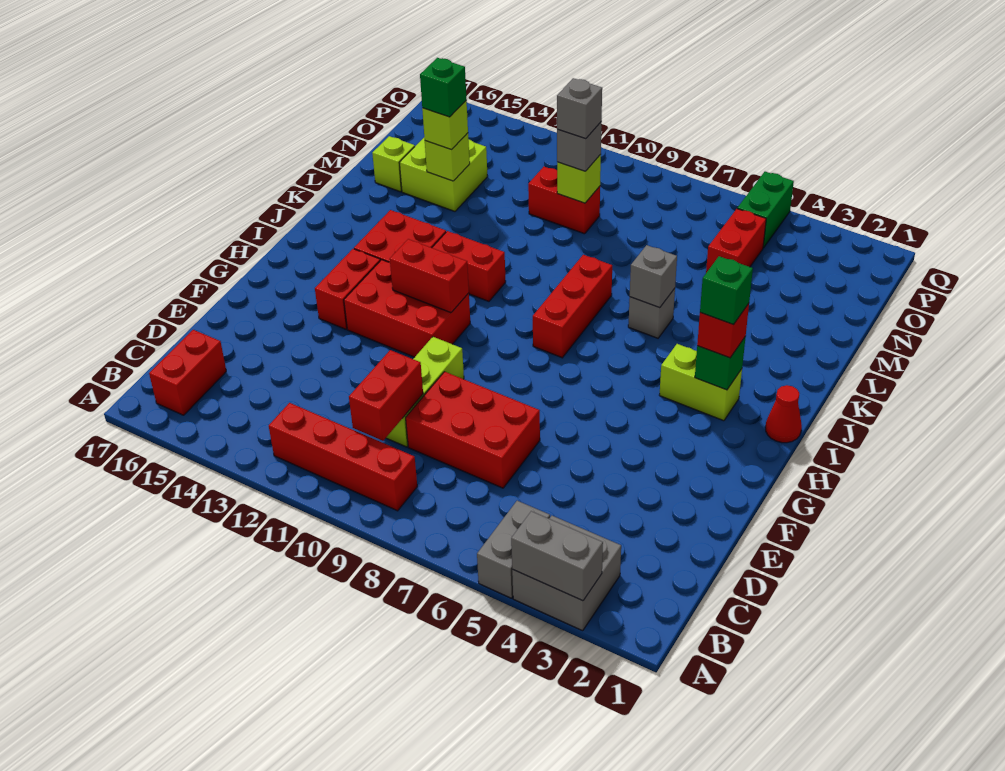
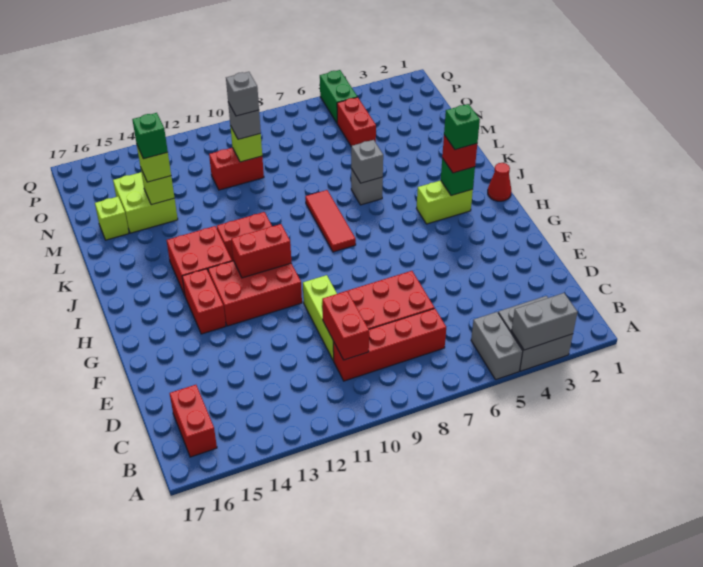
red 1x4 brick [269,403,417,511] -> red 1x4 brick moved to [333,308,446,381]
red 1x3 brick [533,255,612,358] -> red 1x3 tile [305,190,356,252]

